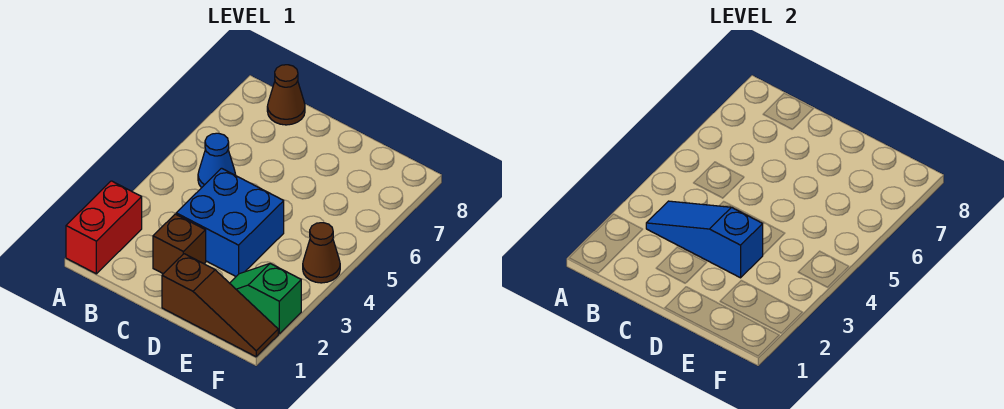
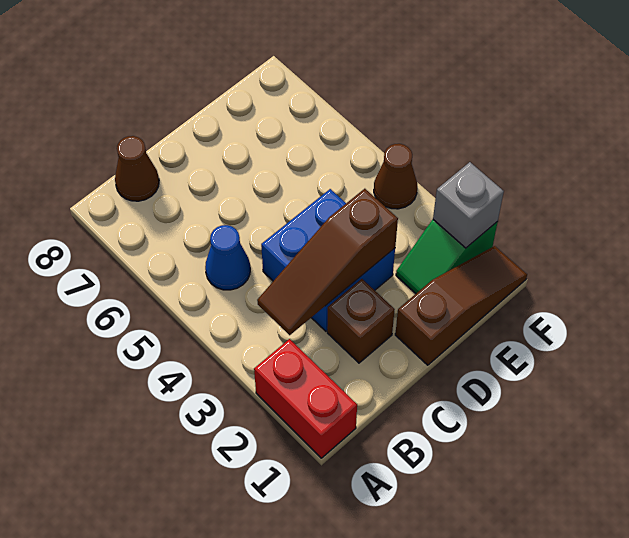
blue 1x3 slope [646,201,763,278] -> brown 1x3 slope [257,189,398,335]
none -> grey 1x1 brick [433,162,504,248]

